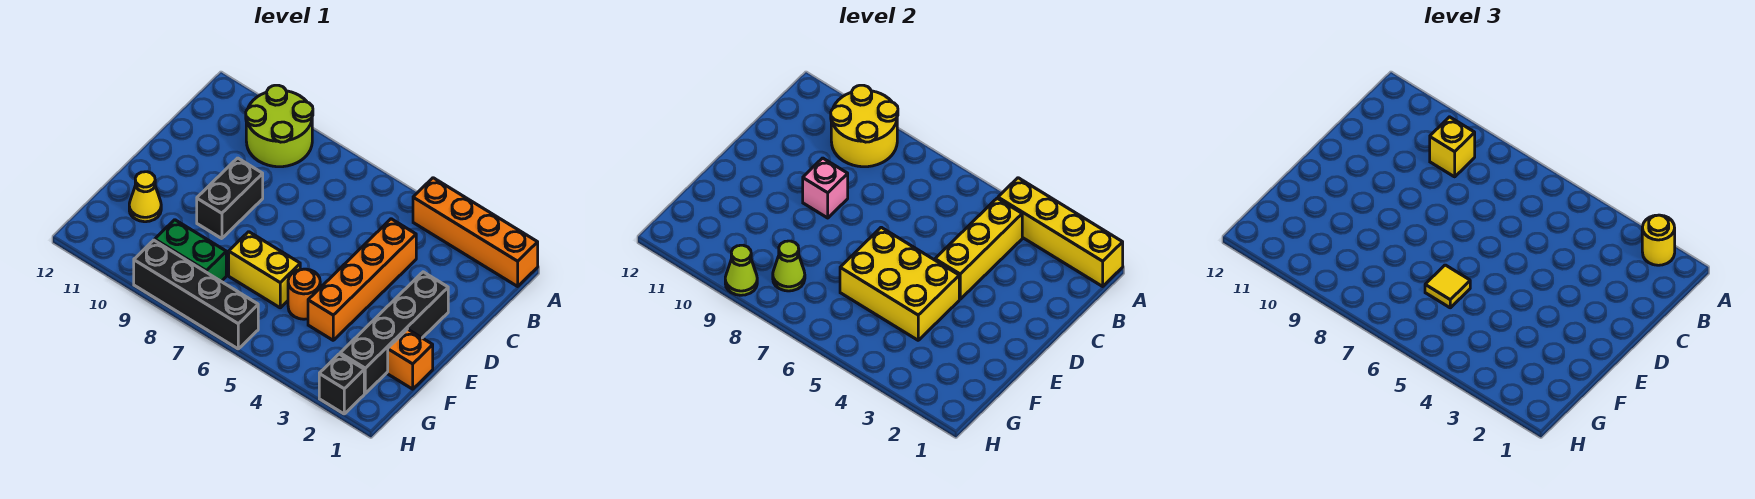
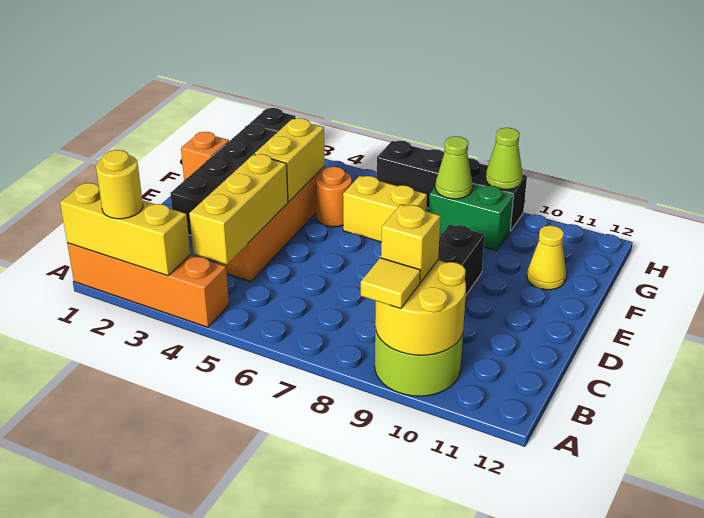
yellow 1x4 brick [998,178,1123,286] -> yellow 1x3 brick [60,183,190,276]
pink 1x1 brick [803,158,848,218] -> none
yellow 2x3 brick [840,227,959,340] -> yellow 1x2 brick [255,118,325,202]
yellow 1x1 tile [1425,265,1470,308] -> yellow 1x1 tile moved to [361,258,420,309]

